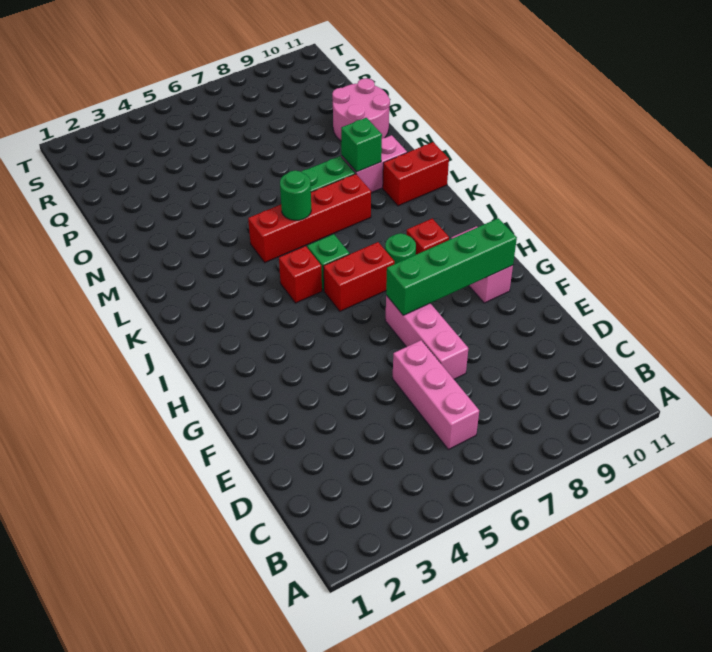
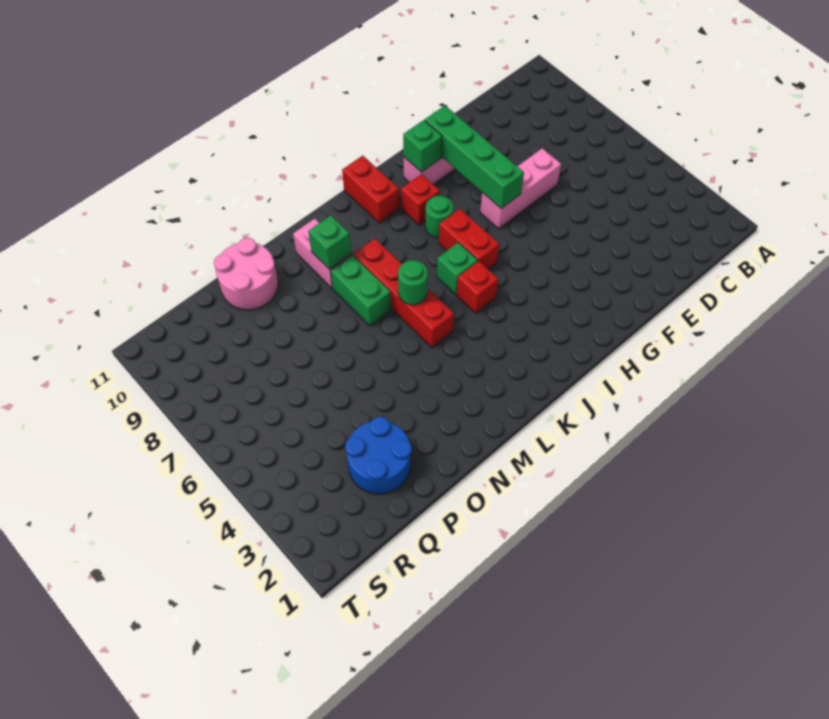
pink 1x3 brick [393,340,479,449] -> none
none -> green 1x1 brick [403,120,442,172]
red 1x2 brick [383,142,449,206] -> red 1x2 brick moved to [342,156,399,223]
none -> blue 2x2 round brick [345,417,412,494]

